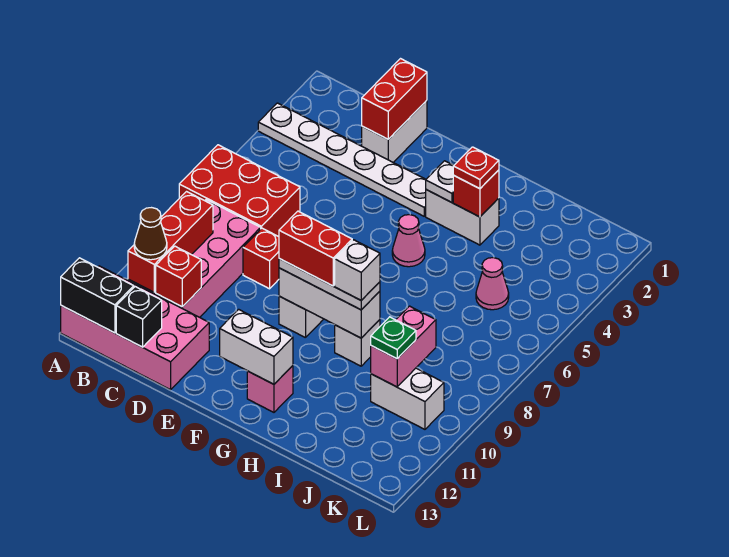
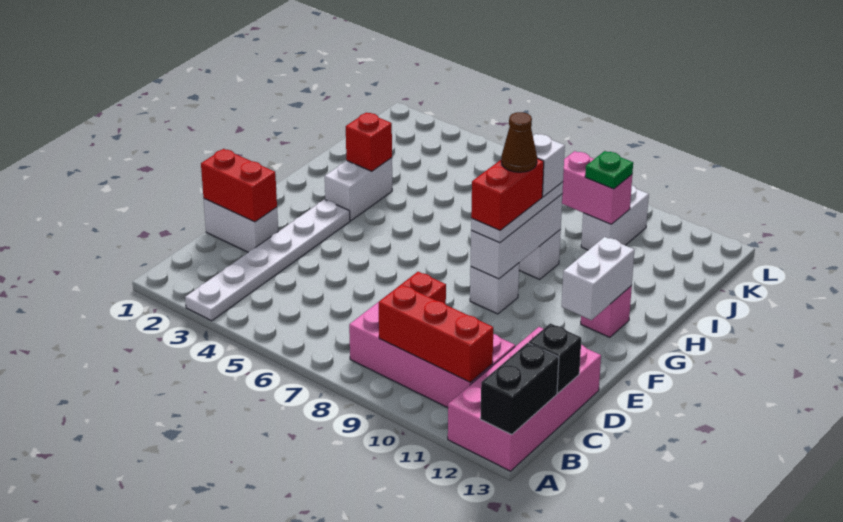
red 2x3 brick [179,145,300,237] -> none
brown 1x1 cone [134,208,167,260] -> brown 1x1 cone moved to [501,112,537,172]
red 1x1 brick [156,246,201,307] -> none
white 1x1 plate [426,161,454,203] -> none
pink 1x1 cone [392,215,425,267] -> none
red 1x1 plate [453,147,499,189] -> none
pink 1x1 cone [476,258,509,310] -> none

